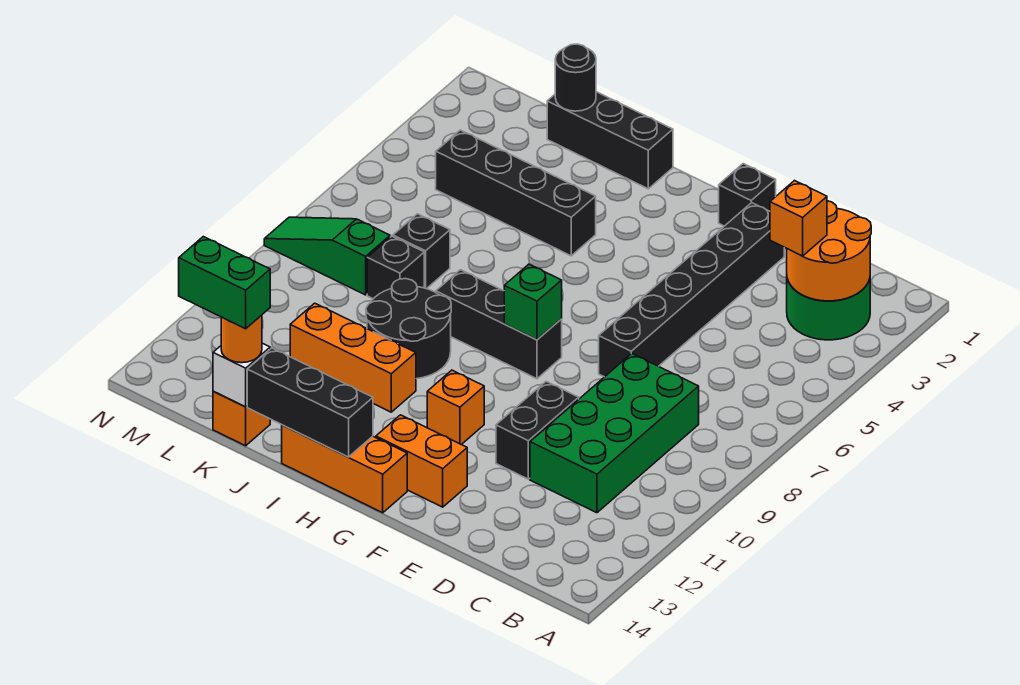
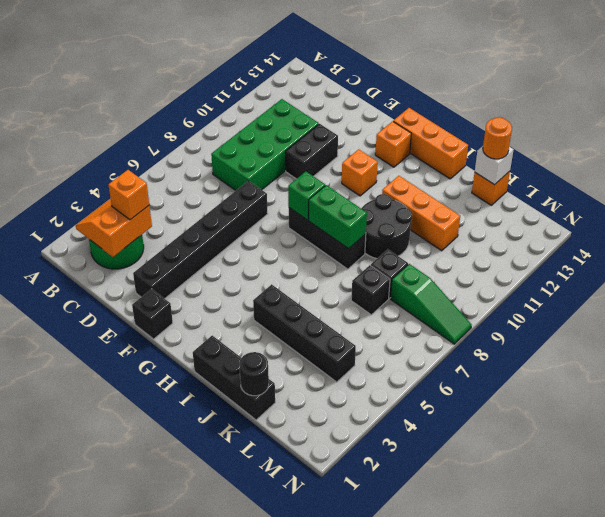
orange 2x2 round brick [787,201,871,301] -> orange 2x2 slope [76,199,152,257]
orange 1x2 brick [376,415,467,507] -> orange 1x1 brick [375,121,411,167]
black 1x3 brick [247,348,373,457] -> none
green 1x2 brick [179,237,270,329] -> green 1x2 brick moved to [309,185,367,249]

